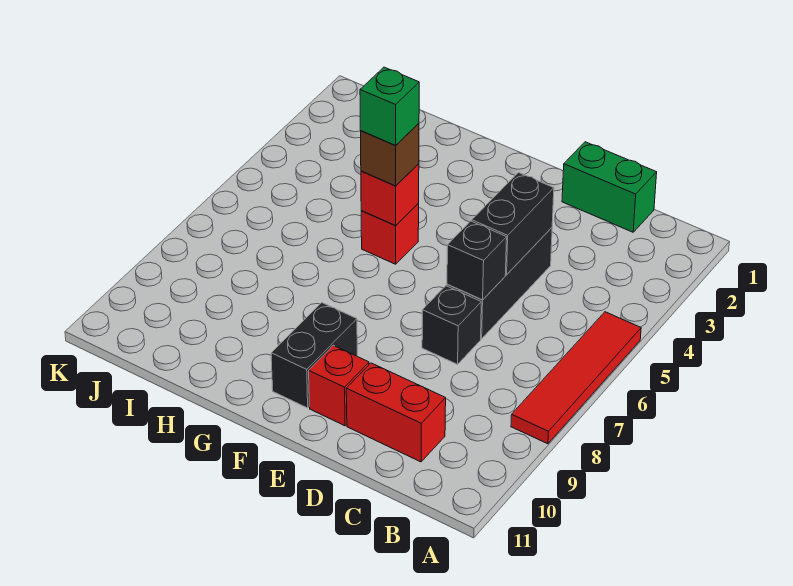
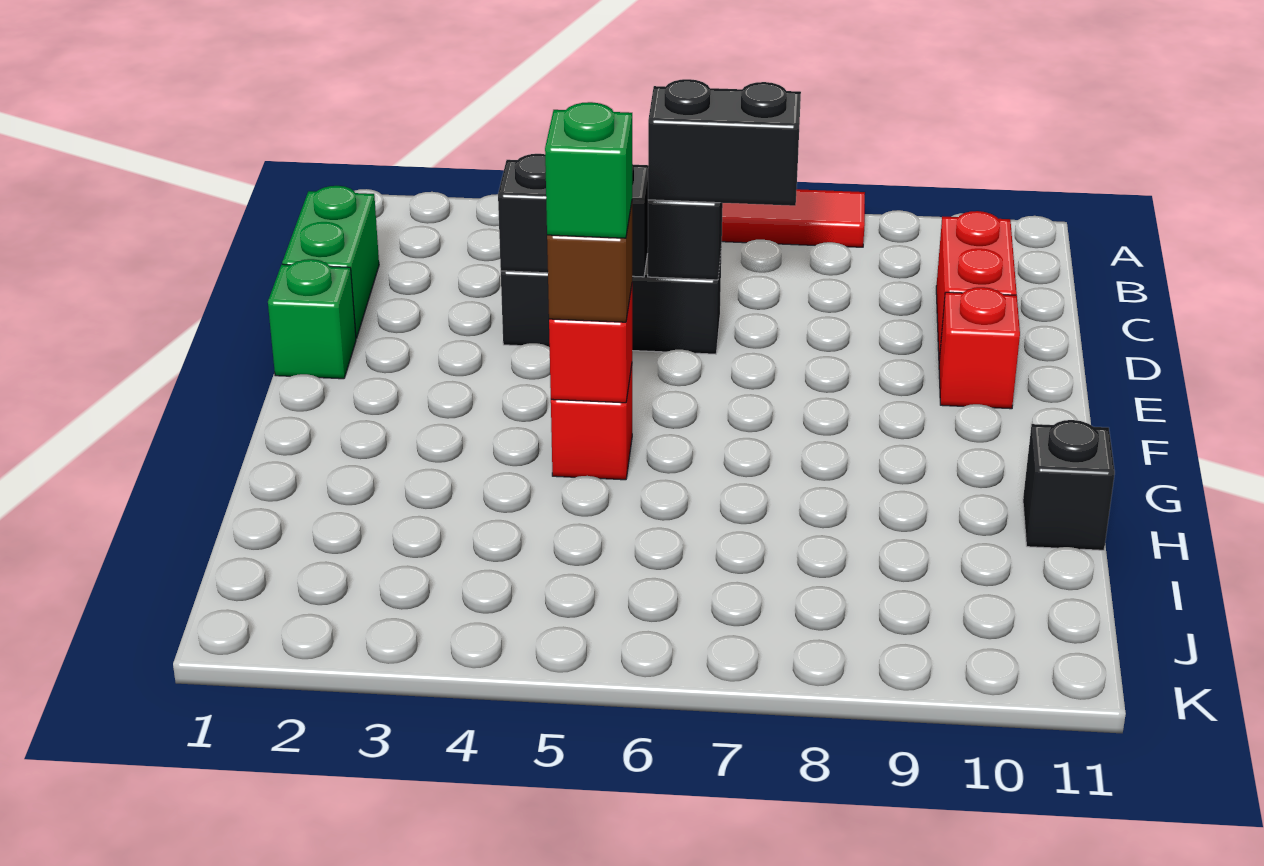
black 1x1 brick [422,286,481,364] -> black 1x1 brick moved to [1023,420,1115,550]
none -> green 1x1 brick [268,259,356,379]
black 1x2 brick [271,303,357,408] -> black 1x2 brick moved to [648,79,801,206]

